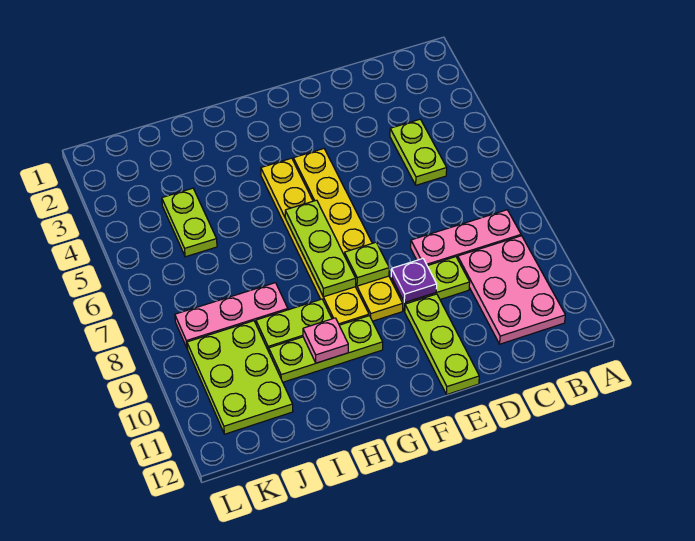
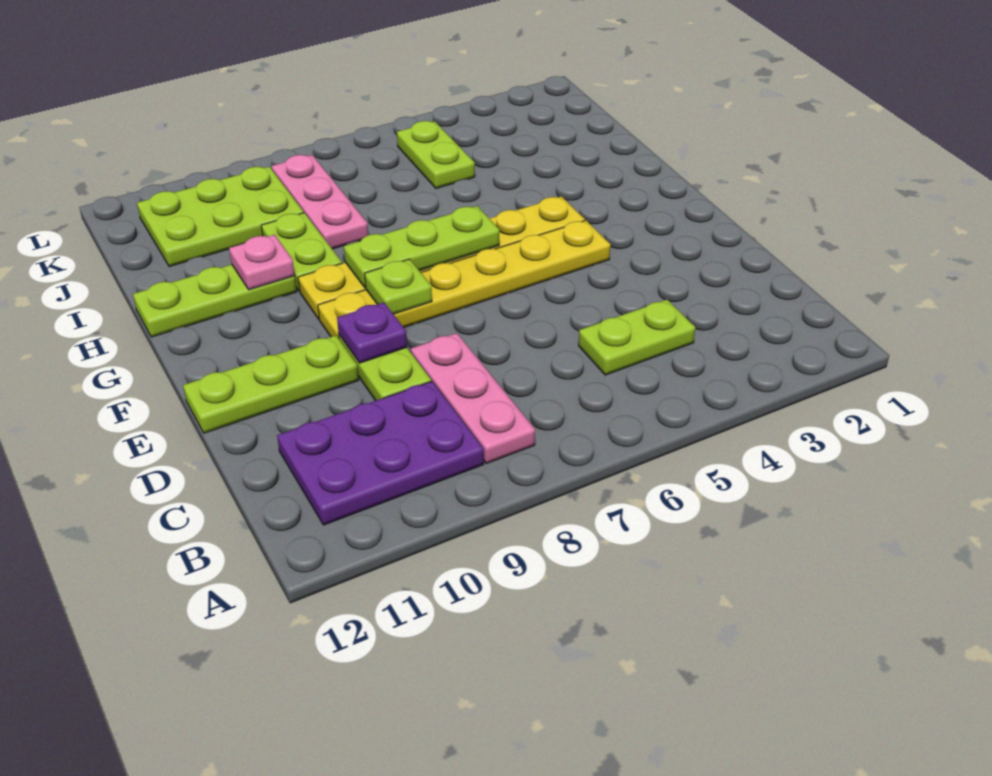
pink 2x3 plate [458,236,565,344] -> purple 2x3 plate [277,381,484,525]
lime 1x3 plate [269,316,383,382] -> lime 1x3 plate turned to [133,265,297,337]
lime 1x2 plate [162,188,217,257] -> lime 1x2 plate turned to [397,121,475,188]

